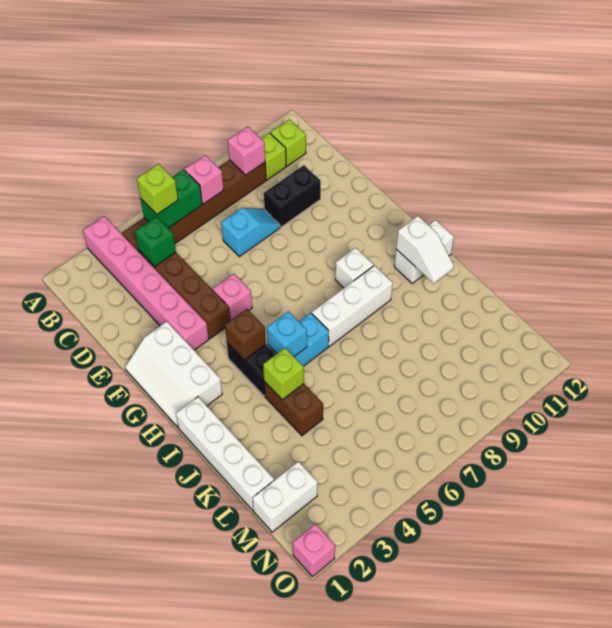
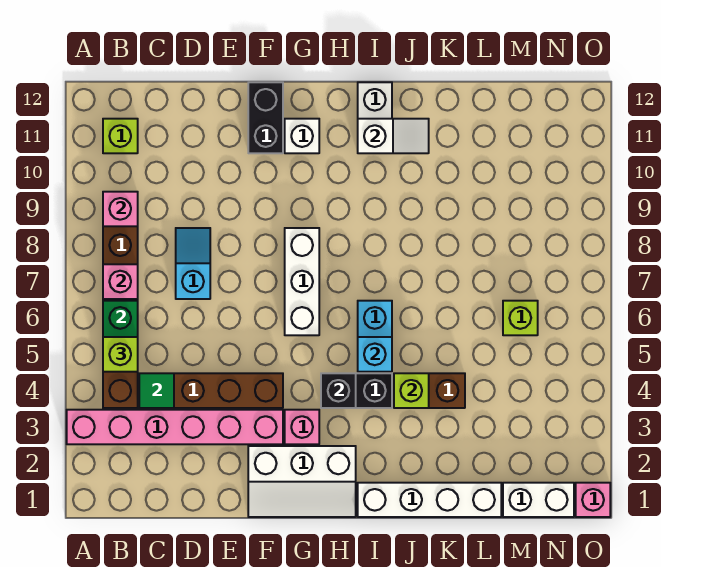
lime 1x1 brick [261,133,286,180] -> lime 1x1 brick moved to [503,301,538,335]
green 1x1 brick [135,217,176,266] -> green 1x1 tile [139,373,174,408]
black 1x2 brick [264,165,321,227] -> black 1x2 brick moved to [248,82,283,153]
pink 1x1 brick [213,274,252,320] -> pink 1x1 brick moved to [285,410,319,444]
brown 1x1 brick [225,309,266,360] -> black 1x1 brick [321,373,356,408]
white 1x1 brick [335,248,374,288] -> white 1x1 brick moved to [285,119,319,153]
white 1x3 brick [312,266,393,346] -> white 1x3 brick moved to [285,228,319,335]
white 1x2 brick [252,461,318,532] -> white 1x2 brick turned to [503,483,574,517]

